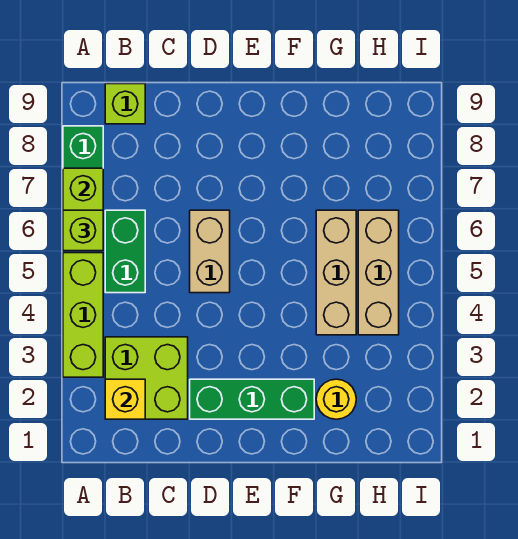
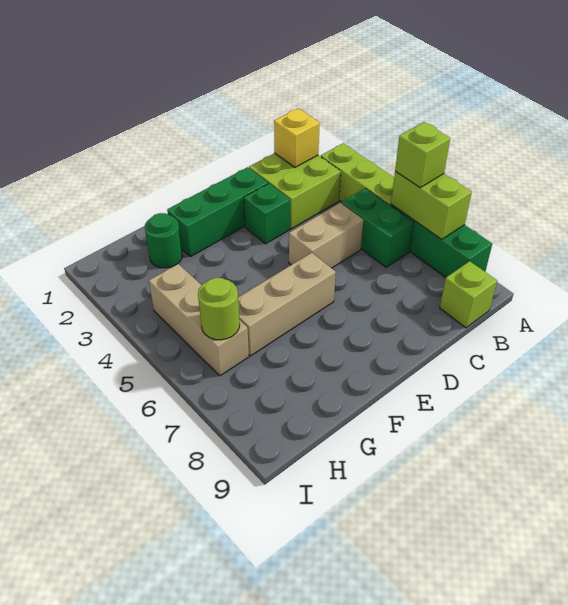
none -> green 1x1 brick [244,184,290,244]
tan 1x2 brick [190,210,230,293] -> tan 1x2 brick turned to [289,203,363,268]
yellow 1x1 round brick [316,379,356,419] -> green 1x1 round brick [145,213,182,268]
tan 1x3 brick [316,210,356,335] -> tan 1x3 brick turned to [238,253,336,356]
none -> lime 1x1 round brick [198,278,240,340]

